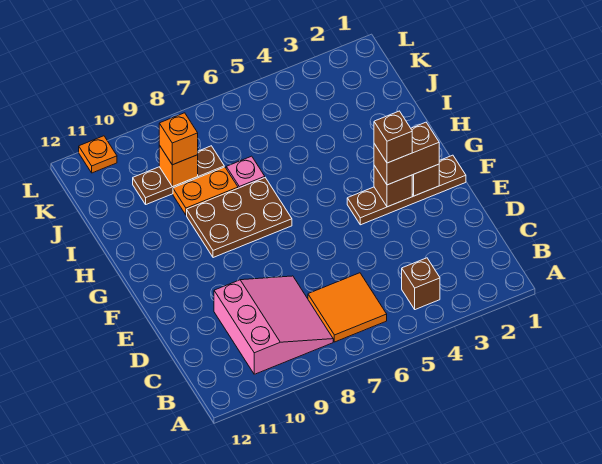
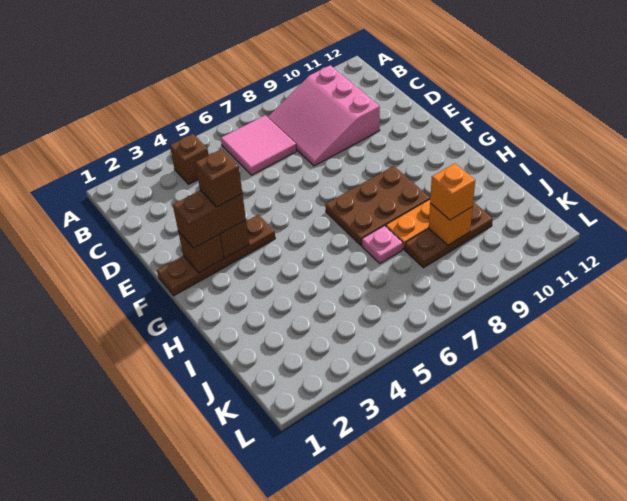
orange 2x2 tile [308,273,387,342] -> pink 2x2 tile [221,115,297,175]
orange 1x1 plate [79,136,117,173] -> none

